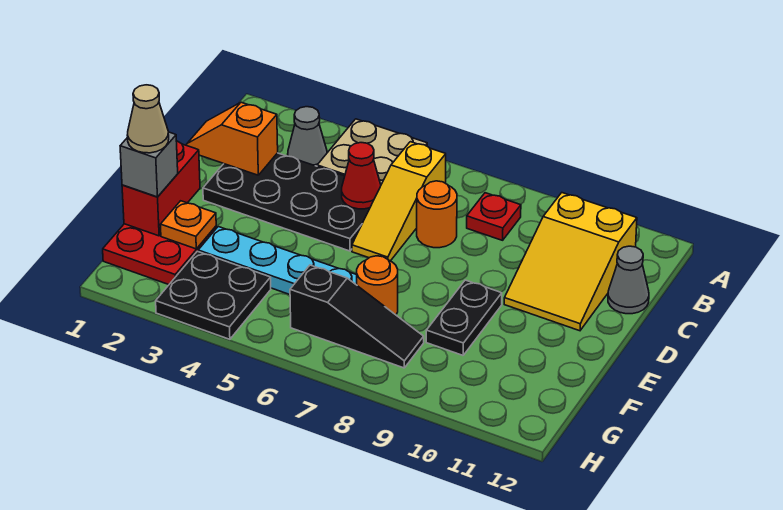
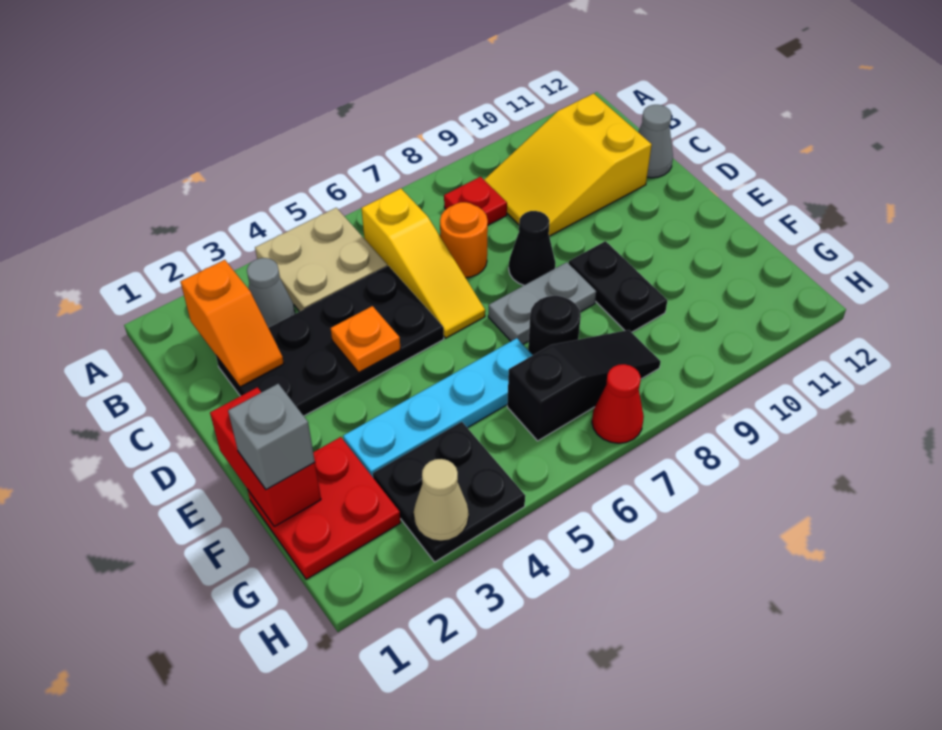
yellow 2x3 slope [504,193,637,331] -> yellow 2x3 slope turned to [484,93,652,236]
orange 1x2 slope [187,102,278,175] -> orange 1x2 slope turned to [180,260,284,387]
red 1x1 cone [342,143,381,209] -> red 1x1 cone moved to [592,364,644,443]
none -> black 1x1 cone [509,211,555,285]
none -> grey 1x2 plate [488,262,596,344]
tan 1x1 cone [127,85,169,153] -> tan 1x1 cone moved to [414,459,469,541]
orange 1x1 plate [160,201,216,249] -> orange 1x1 plate moved to [331,306,401,372]
orange 1x1 round brick [357,256,398,315] -> black 1x1 round brick [528,296,581,355]

